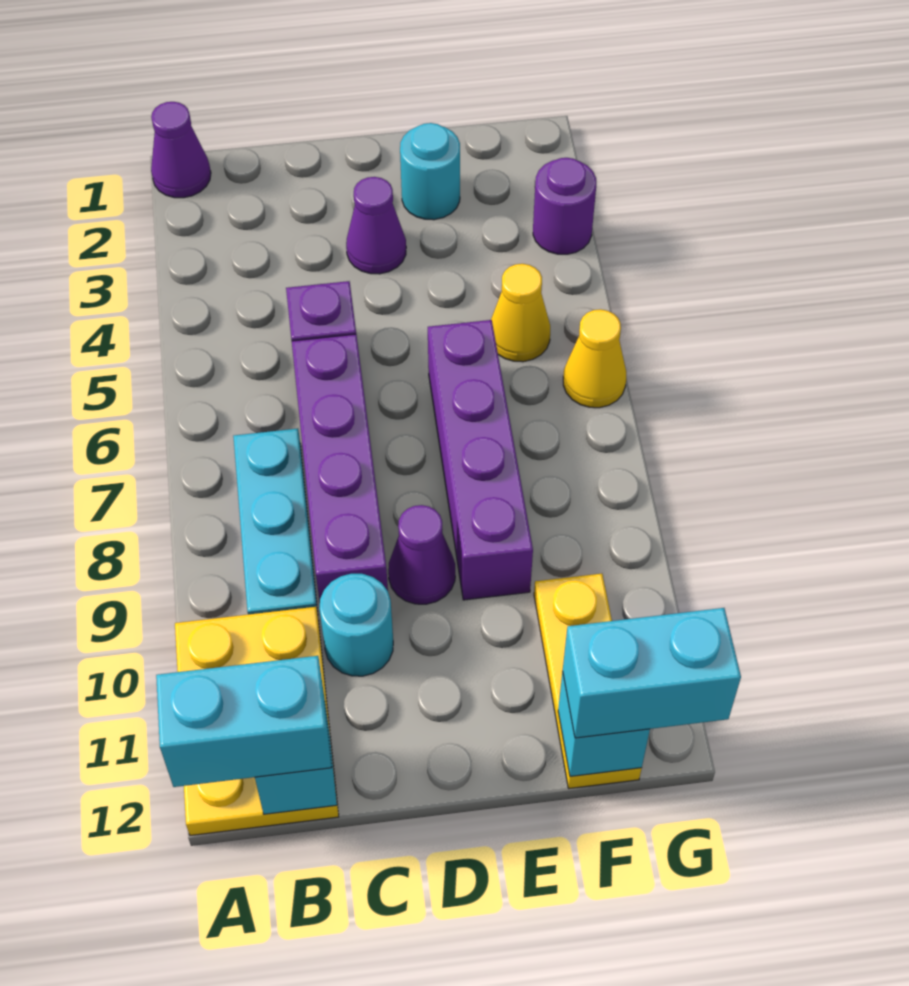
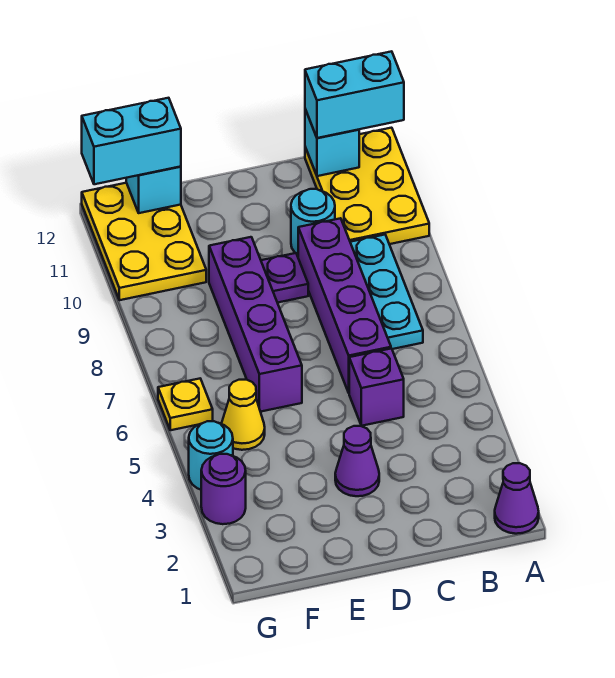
purple 1x1 cone [388,505,455,604] -> purple 1x1 plate [261,253,308,303]
cyan 1x1 round brick [400,123,460,220] -> cyan 1x1 round brick moved to [189,421,233,490]
yellow 1x3 plate [534,574,642,788] -> yellow 2x3 plate [82,183,206,300]
yellow 1x1 cone [563,309,626,408] -> yellow 1x1 plate [158,379,213,430]

